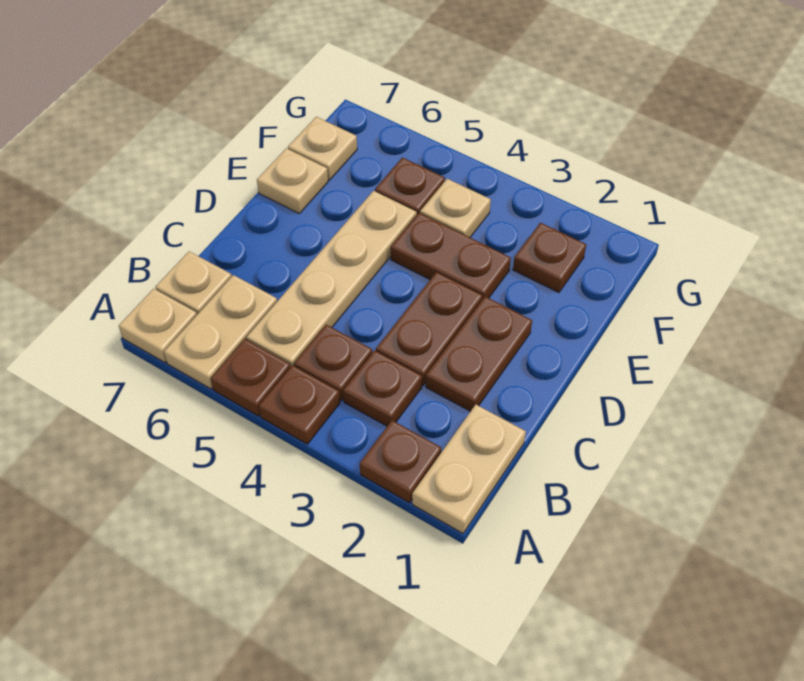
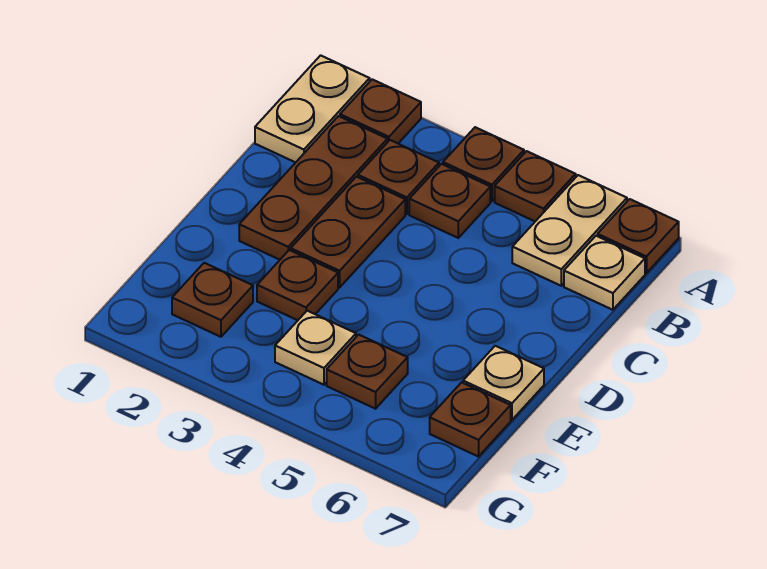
tan 1x1 plate [119,289,197,363] -> brown 1x1 plate [598,199,679,273]
tan 1x4 plate [247,191,417,367] -> none
brown 1x2 plate [426,297,532,411] -> brown 1x3 plate [239,116,387,260]
brown 1x2 plate [391,213,511,299] -> brown 1x1 plate [257,250,338,320]
tan 1x1 plate [288,117,357,180] -> brown 1x1 plate [430,382,511,457]

